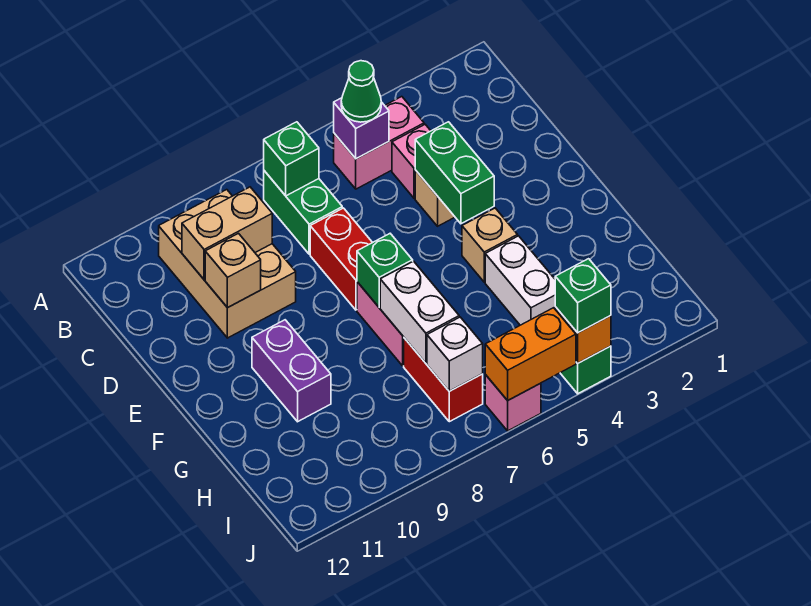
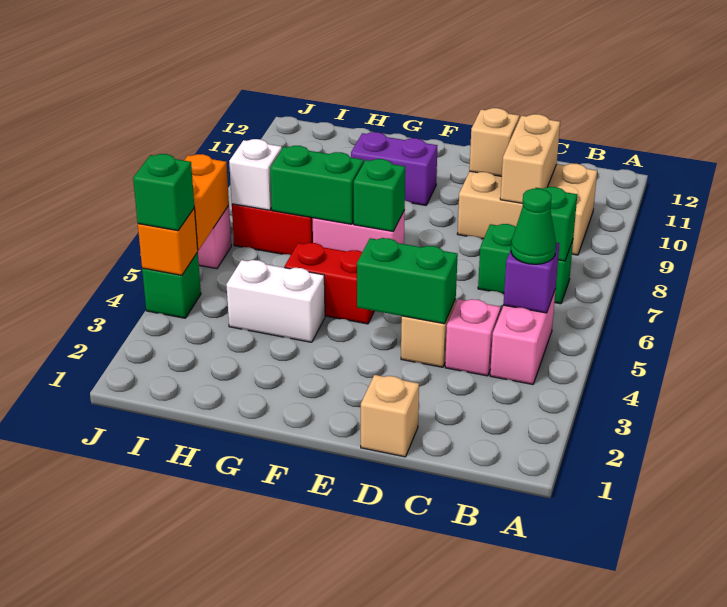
red 1x2 brick [310,208,373,310] -> red 1x2 brick moved to [284,243,374,324]
tan 1x1 brick [462,208,518,282] -> tan 1x1 brick moved to [361,375,419,457]
white 1x2 brick [380,261,459,363] -> green 1x2 brick [270,146,364,224]

